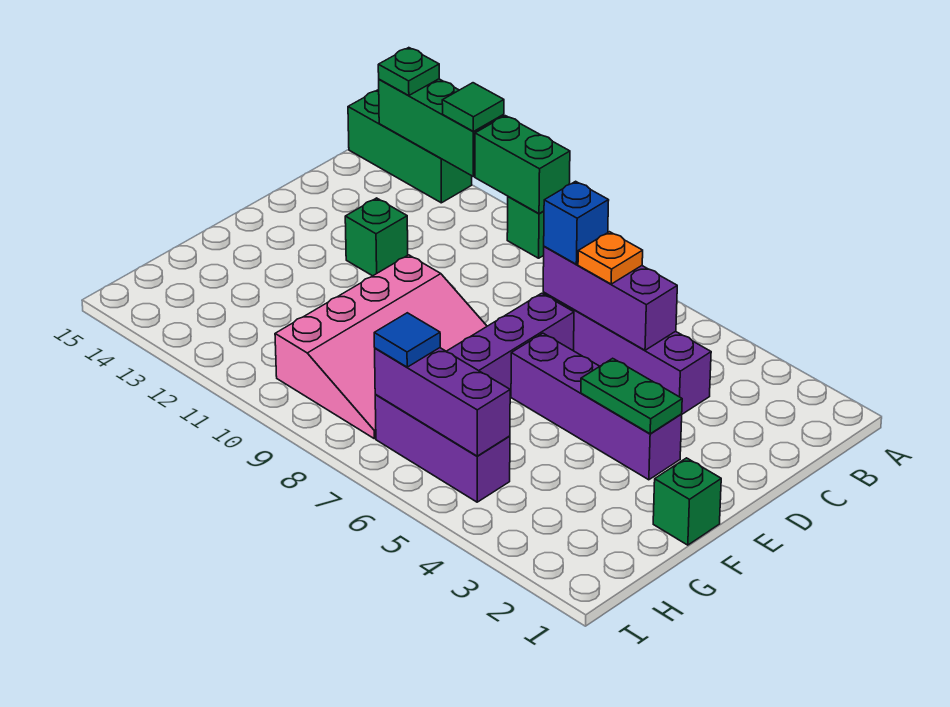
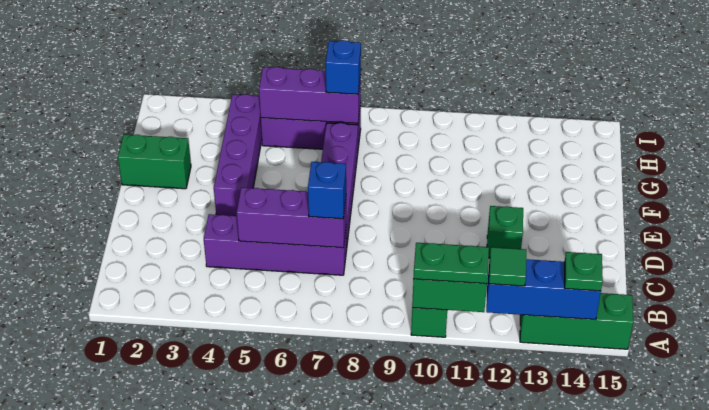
green 1x3 brick [379,79,504,177] -> blue 1x3 brick [486,259,601,320]
orange 1x1 plate [578,232,643,284] -> none
purple 1x4 brick [511,333,682,480] -> purple 1x4 brick turned to [214,94,262,216]
green 1x2 plate [581,358,682,434] -> green 1x2 plate moved to [413,243,489,284]
pink 3x4 slope [275,255,487,439] -> none
green 1x1 brick [653,458,721,545] -> green 1x2 brick [118,135,191,189]
blue 1x1 tile [374,313,440,367] -> blue 1x1 brick [326,40,361,94]

